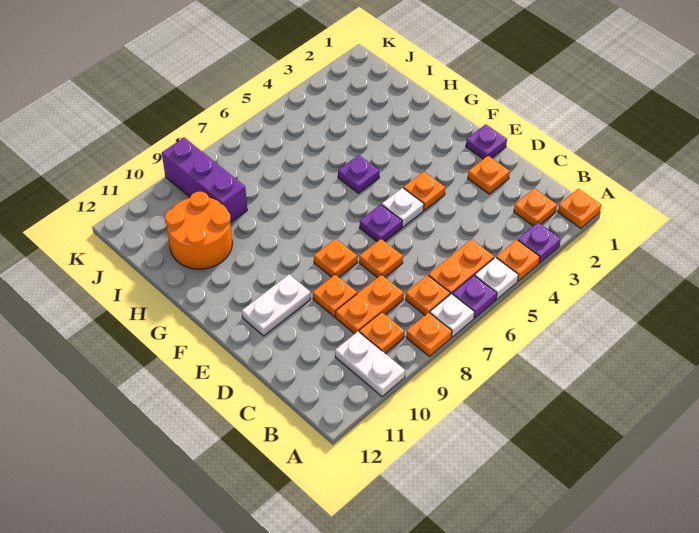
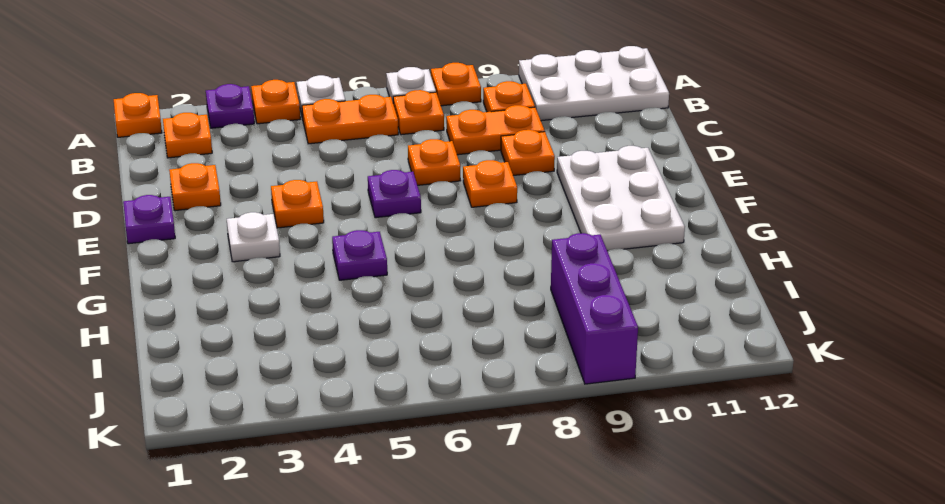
purple 1x1 plate [452,275,497,318] -> none
white 1x2 plate [335,332,405,397] -> white 2x3 plate [519,46,669,121]
white 1x1 plate [382,188,424,227] -> white 1x1 plate moved to [227,212,280,262]
white 1x2 plate [242,275,311,336] -> white 2x3 plate [557,146,685,251]
orange 2x2 round brick [165,192,232,269] -> none

